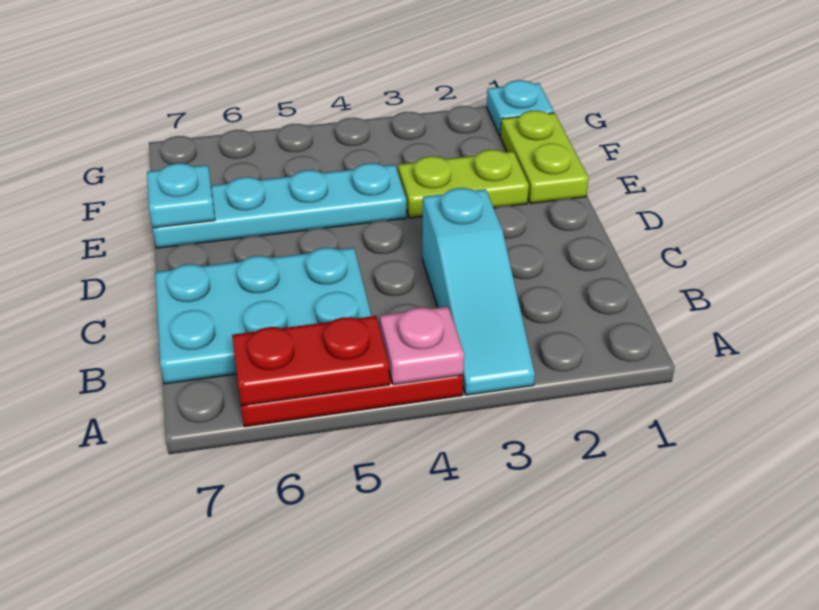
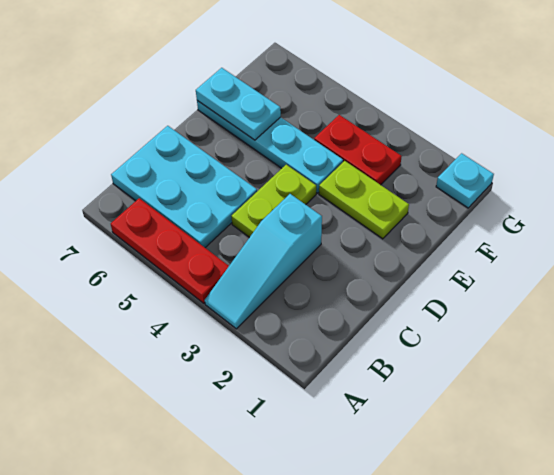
pink 1x1 plate [380,307,464,385] -> none
red 1x2 plate [232,316,389,406] -> red 1x2 plate moved to [314,115,402,185]
lime 1x2 plate [500,111,589,204] -> lime 1x2 plate moved to [231,165,316,237]
cyan 1x1 plate [147,163,215,228] -> cyan 1x2 plate [196,68,281,140]

